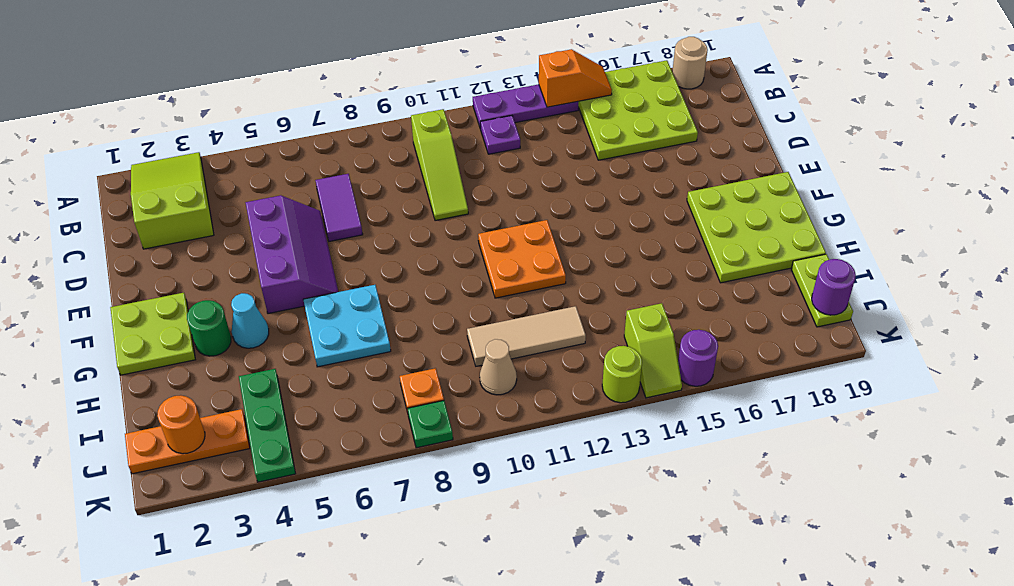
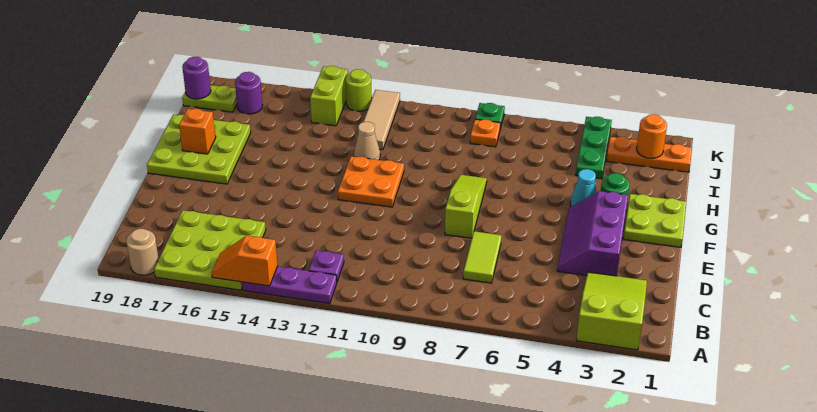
lime 2x3 slope [131,152,214,249] -> lime 2x3 slope turned to [576,272,647,350]
lime 1x3 slope [411,109,468,221] -> lime 1x3 slope moved to [445,175,487,238]
purple 1x2 tile [315,174,363,241] -> lime 1x2 tile [463,231,501,283]
purple 2x3 slope [246,195,338,314] -> purple 2x3 slope moved to [557,191,628,276]
cyan 2x2 plate [303,285,391,367] -> none
none -> orange 1x1 brick [179,109,216,154]
tan 1x3 tile [467,306,586,366] -> tan 1x3 tile turned to [364,90,400,150]
lime 1x2 plate [791,254,853,327] -> lime 1x2 plate turned to [182,85,237,112]
tan 1x1 cone [480,339,517,395] -> tan 1x1 cone moved to [354,122,380,160]
lime 1x2 slope [624,303,682,398] -> lime 1x2 brick [310,66,348,126]
purple 1x1 round brick [678,330,718,386] -> purple 1x1 round brick moved to [235,72,263,114]

